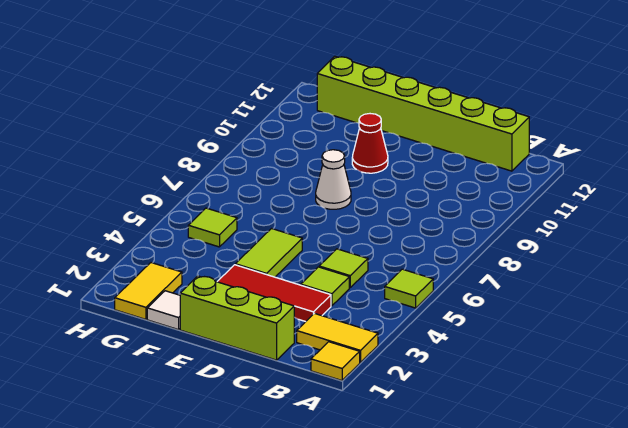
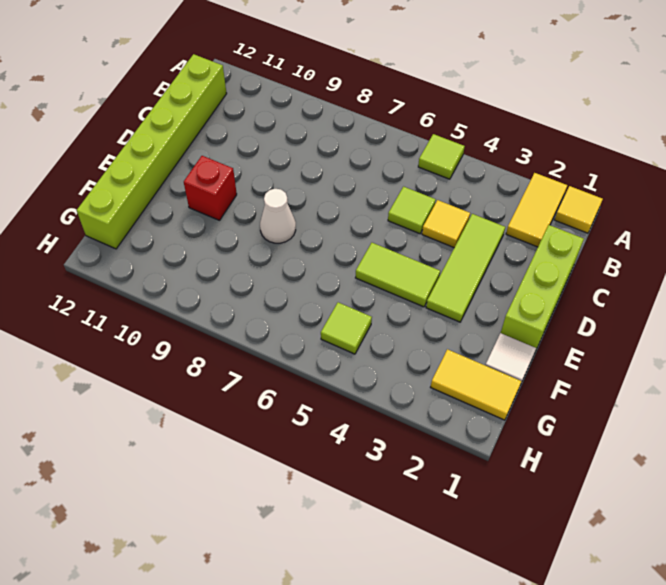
red 1x3 tile [217,265,331,322] -> lime 1x3 tile [426,214,505,322]
lime 1x1 tile [301,267,349,306] -> yellow 1x1 tile [422,200,470,248]
red 1x1 cone [352,114,388,173] -> red 1x1 brick [184,156,237,220]

